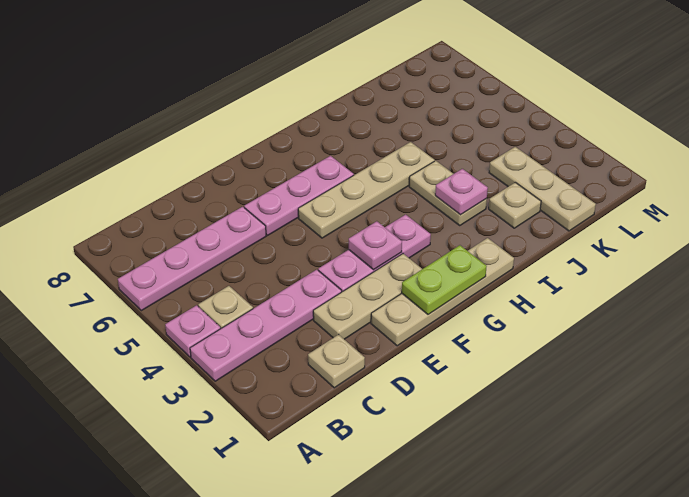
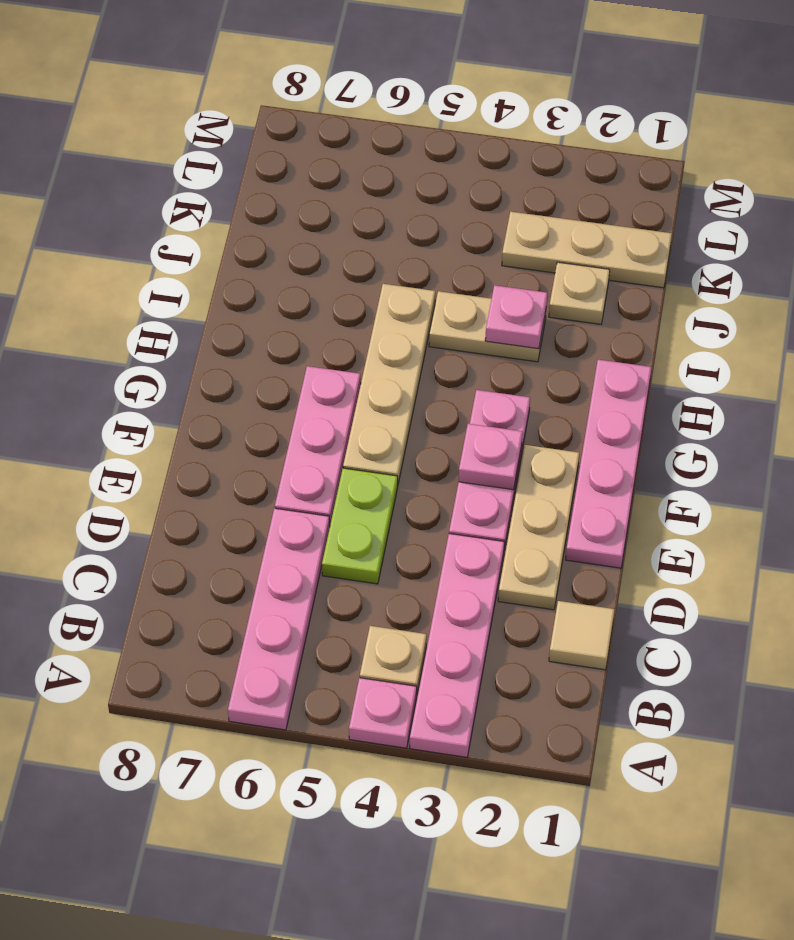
tan 1x1 plate [308,334,365,388] -> tan 1x1 tile [549,601,615,670]
tan 1x4 plate [371,238,514,346] -> pink 1x4 plate [566,360,652,568]
lime 1x2 plate [402,245,487,315] -> lime 1x2 plate moved to [322,468,398,584]

